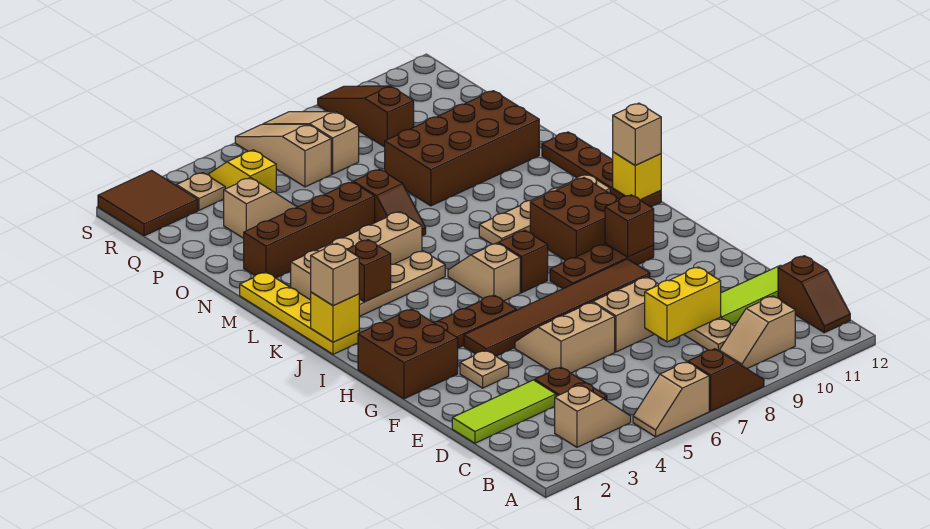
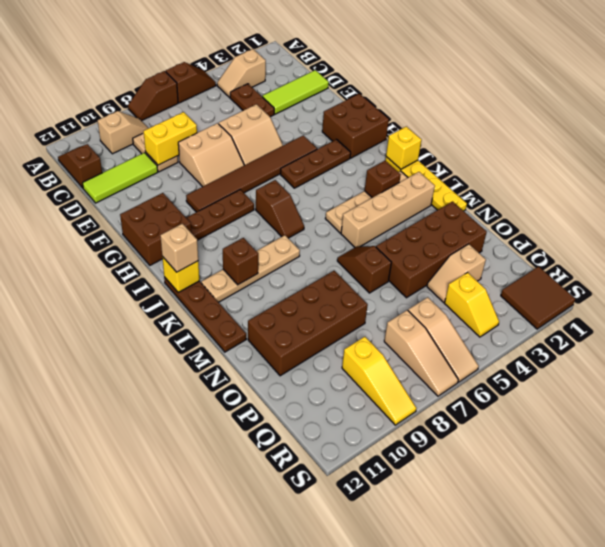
tan 1x2 slope [633,362,709,437] -> brown 1x2 slope [166,62,216,103]
tan 1x1 plate [460,350,509,388] -> none
brown 1x1 brick [605,195,654,257] -> brown 1x1 brick moved to [223,238,258,285]
tan 1x2 slope [448,243,520,301] -> none
brown 2x2 brick [530,178,619,261] -> brown 2x2 brick moved to [120,193,191,265]
tan 1x1 brick [311,243,359,306] -> none
brown 1x4 brick [244,182,375,278] -> brown 2x4 brick [376,201,487,298]
brown 1x3 slope [318,86,414,147] -> yellow 1x3 slope [342,337,416,425]
tan 1x1 plate [177,173,225,210] -> none

